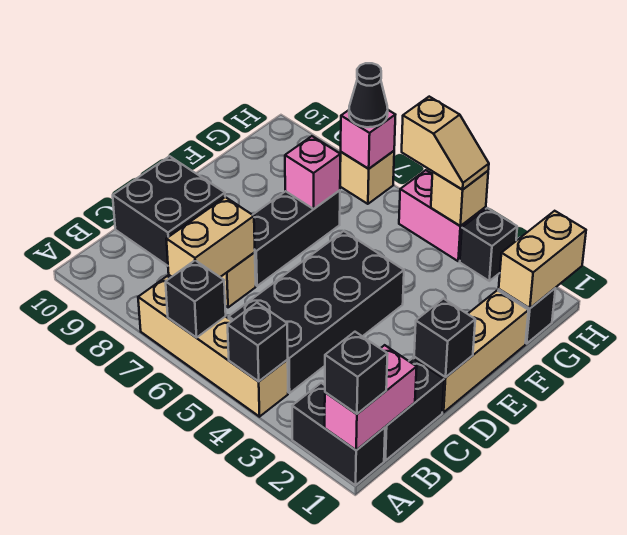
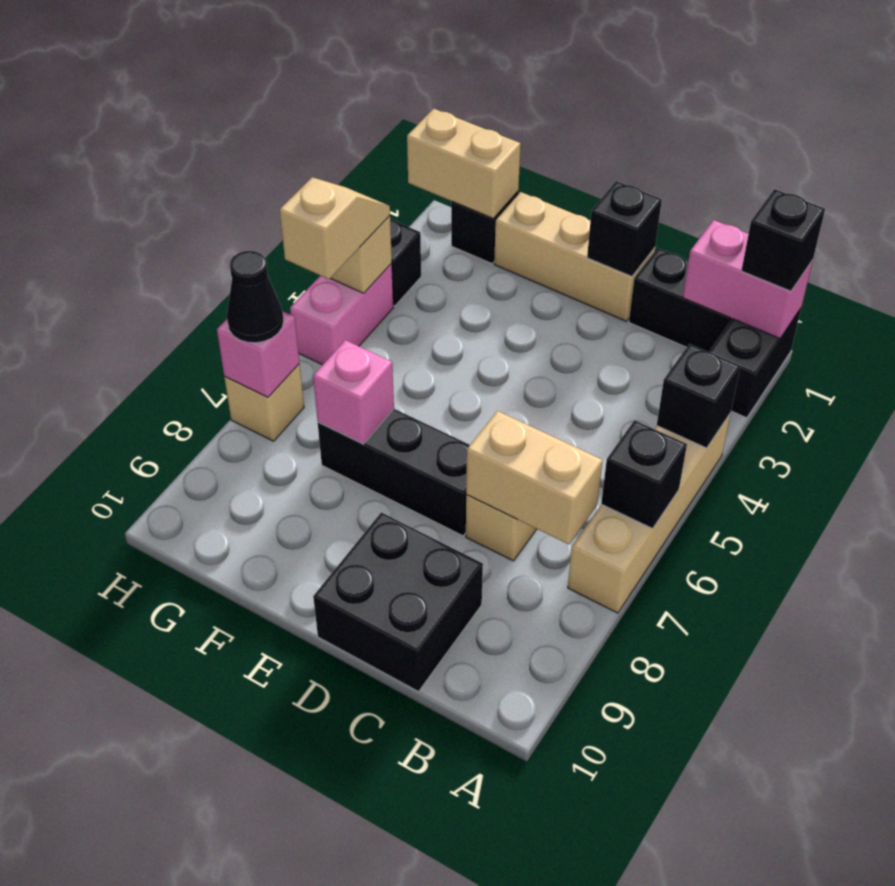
black 2x4 brick [229,231,404,393] -> none

